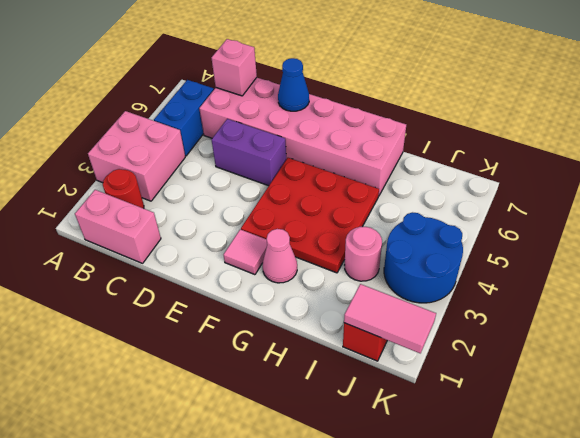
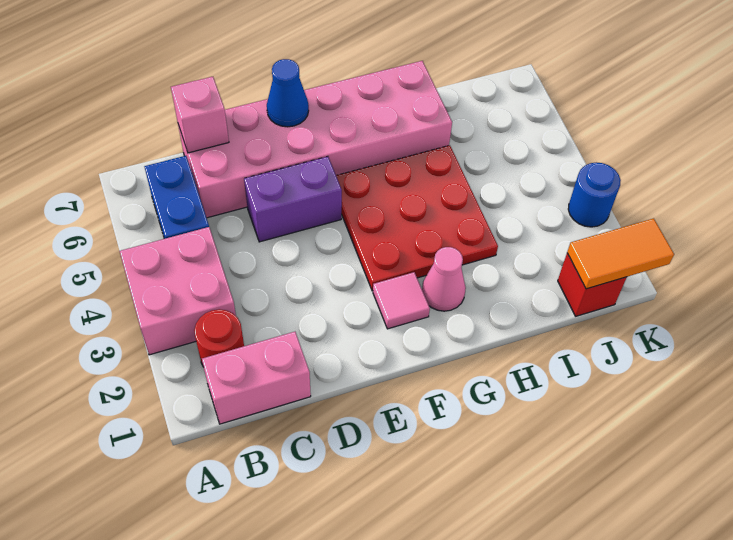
pink 1x1 round brick [345,227,382,281] -> none
pink 1x2 tile [344,284,436,353] -> orange 1x2 tile [567,218,674,289]
blue 2x2 round brick [384,212,463,303] -> blue 1x1 round brick [568,162,621,227]

